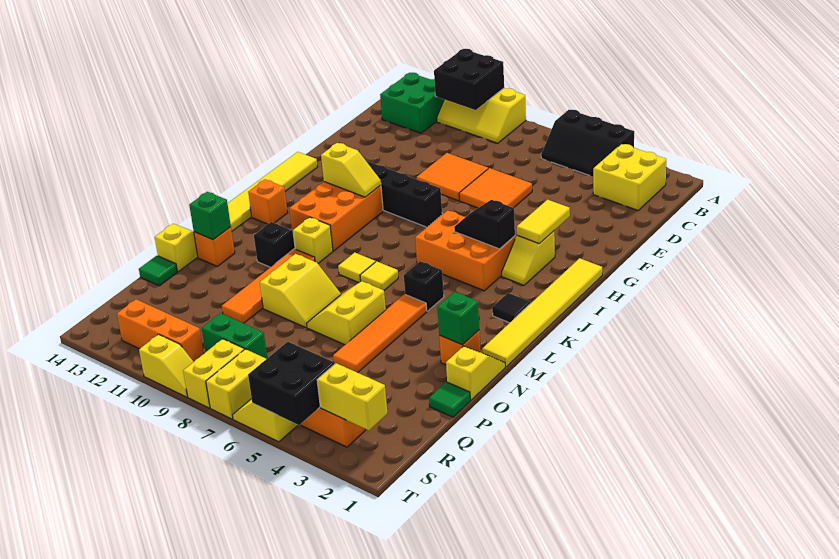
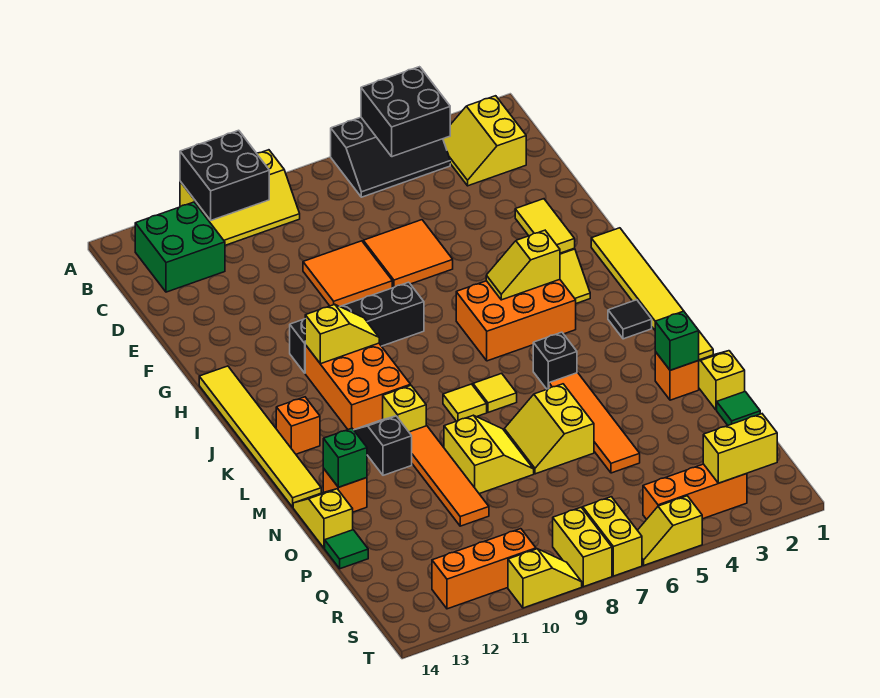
yellow 2x2 brick [593,144,666,210] -> yellow 2x2 slope [443,96,526,186]
black 1x2 slope [454,200,515,249] -> yellow 1x2 slope [486,230,560,300]
green 1x2 brick [202,313,267,359] -> none
black 2x2 brick [248,342,335,425] -> black 2x2 brick moved to [361,67,450,157]

